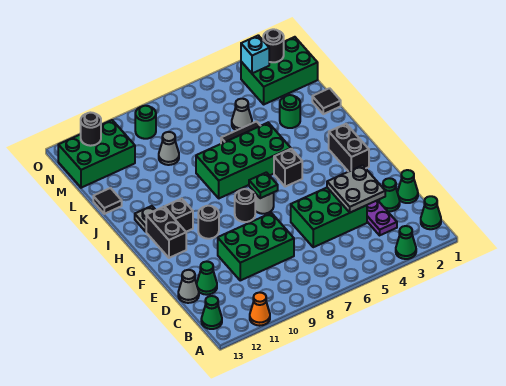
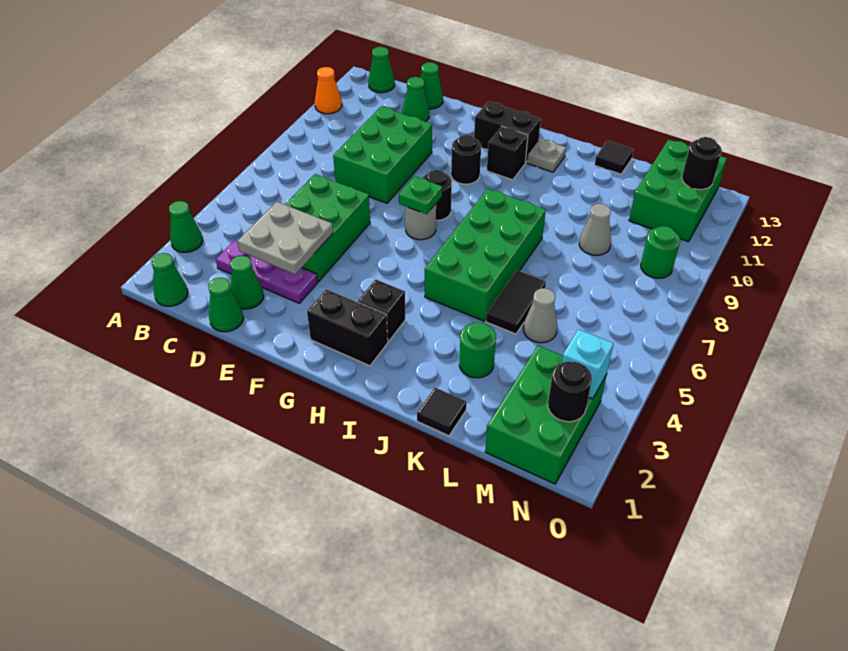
grey 1x1 cone [178,270,199,303] -> green 1x1 cone [421,62,443,109]
black 1x1 brick [274,149,302,187] -> black 1x1 brick moved to [358,279,405,342]

